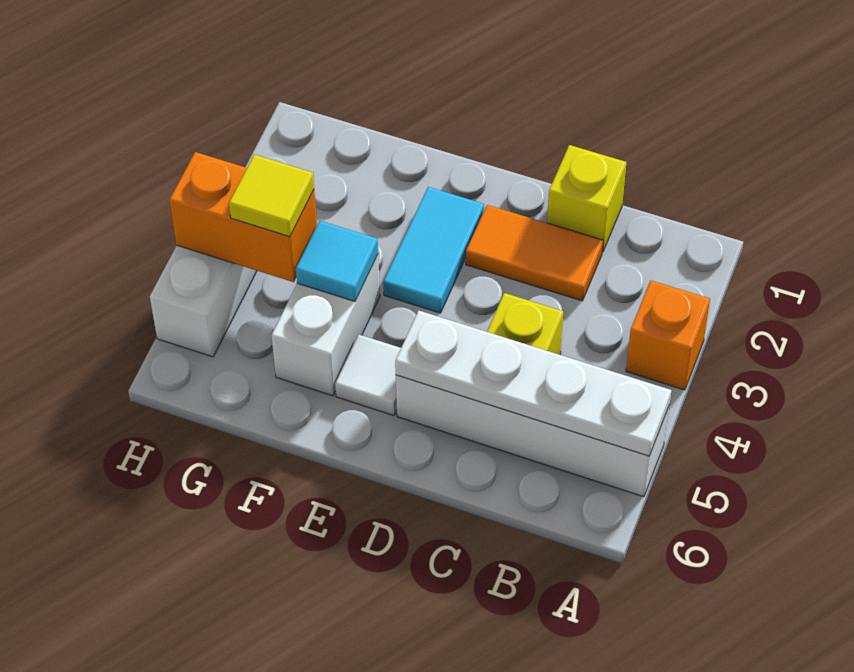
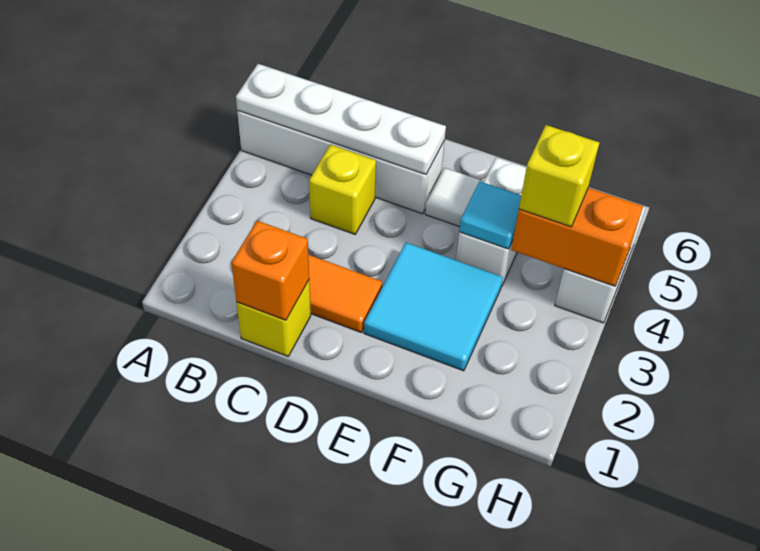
orange 1x1 brick [626,280,710,390] -> orange 1x1 brick moved to [231,221,309,320]
cyan 1x2 tile [383,187,484,313] -> cyan 2x2 tile [364,243,503,371]
yellow 1x1 tile [229,155,314,237] -> yellow 1x1 brick [519,125,599,227]

